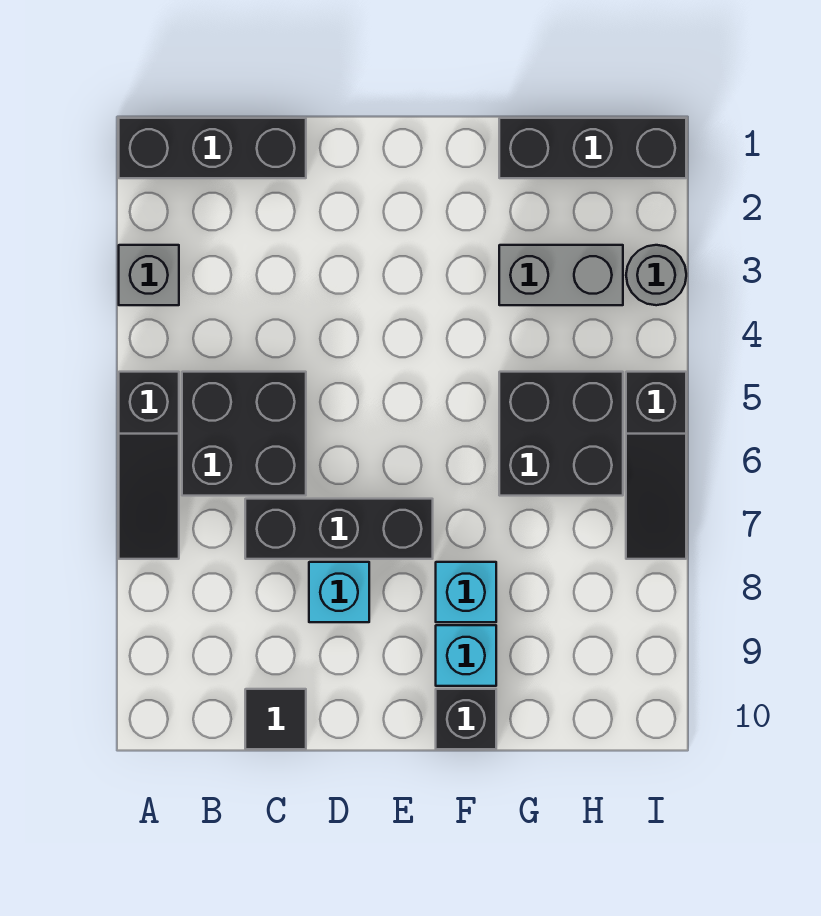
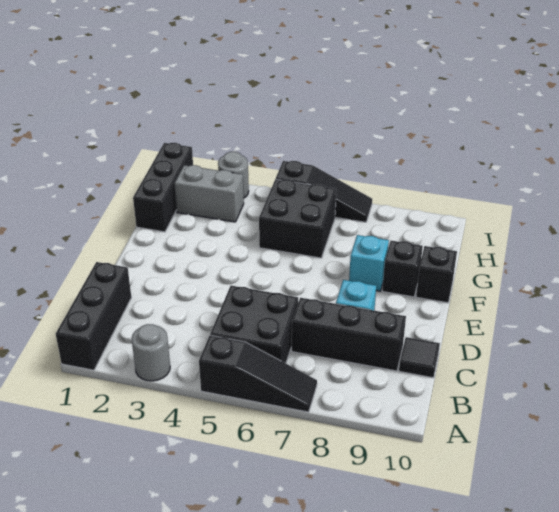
grey 1x1 brick [119,245,179,305] -> grey 1x1 round brick [131,324,170,381]
black 1x3 brick [245,499,433,559] -> black 1x3 brick turned to [292,298,406,371]
cyan 1x1 brick [436,625,496,686] -> black 1x1 brick [382,241,423,297]
grey 1x2 brick [499,245,623,305] -> grey 1x2 brick turned to [174,165,244,222]

